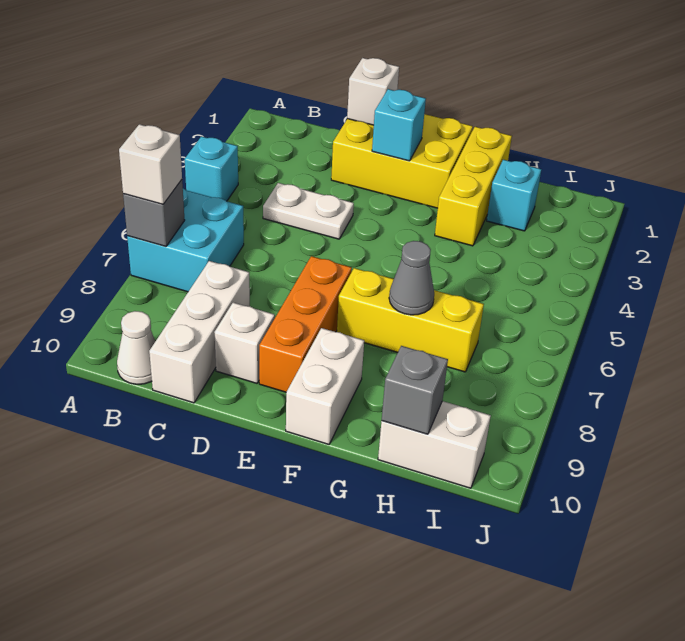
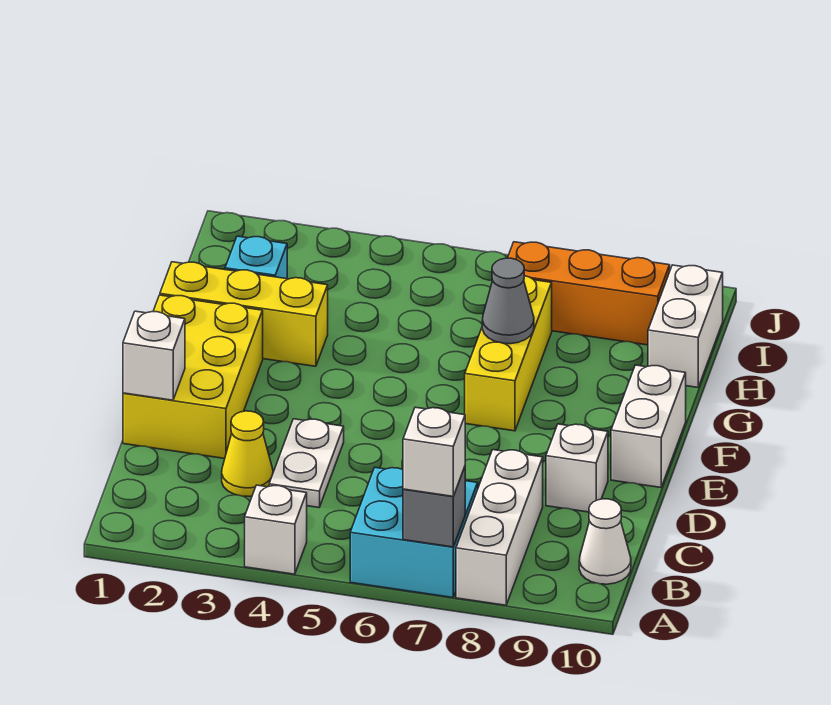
cyan 1x1 brick [185,136,238,201] -> white 1x1 brick [245,485,307,574]
none -> yellow 1x1 cone [222,411,273,497]
white 1x3 brick [149,261,250,403] -> white 1x3 brick turned to [456,450,543,605]
cyan 1x1 brick [372,89,426,161] -> none
orange 1x3 brick [259,256,352,392] -> orange 1x3 brick moved to [508,242,670,345]
white 1x2 brick [286,328,364,444] -> white 1x2 brick turned to [611,365,686,487]
grey 1x1 brick [382,346,448,434] -> none

